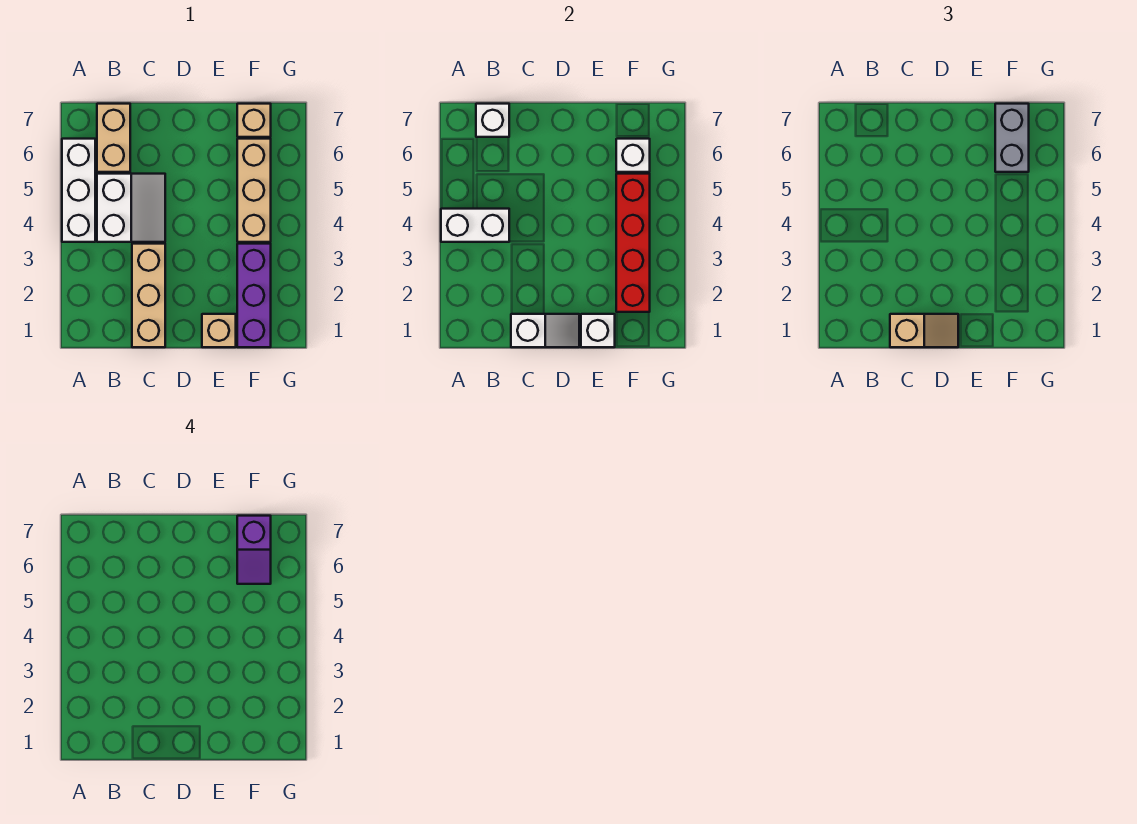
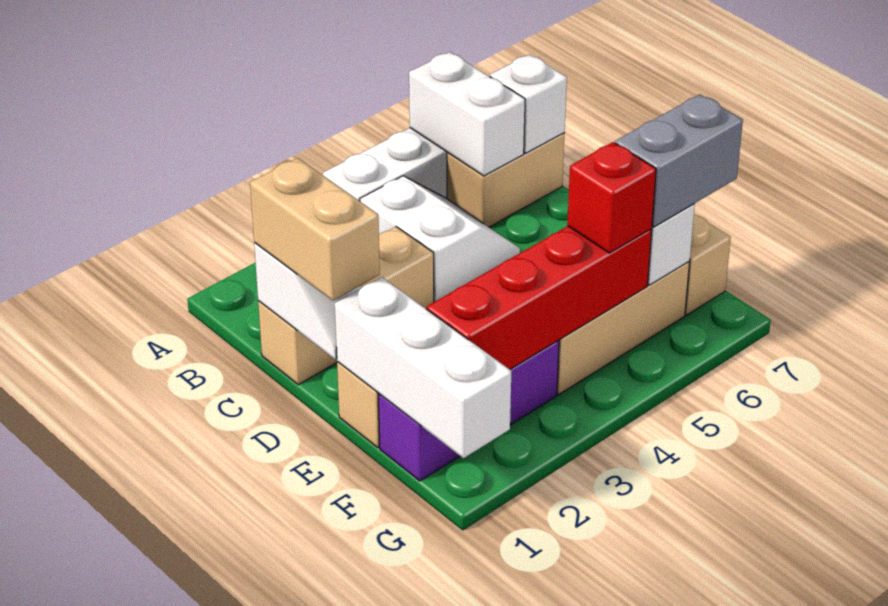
white 1x2 brick [441,209,509,242] -> white 1x2 brick moved to [409,52,525,176]
white 2x2 slope [97,174,165,242] -> white 2x2 slope turned to [360,176,520,302]
tan 1x2 slope [890,314,958,347] -> tan 1x2 brick [250,158,380,301]
white 1x1 brick [581,314,615,347] -> white 1x3 brick [335,277,511,458]
none -> red 1x1 brick [567,142,656,253]
purple 1x2 slope [237,516,271,584] -> none

